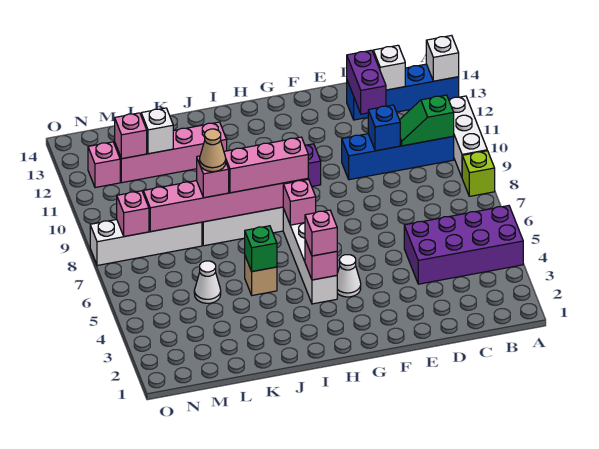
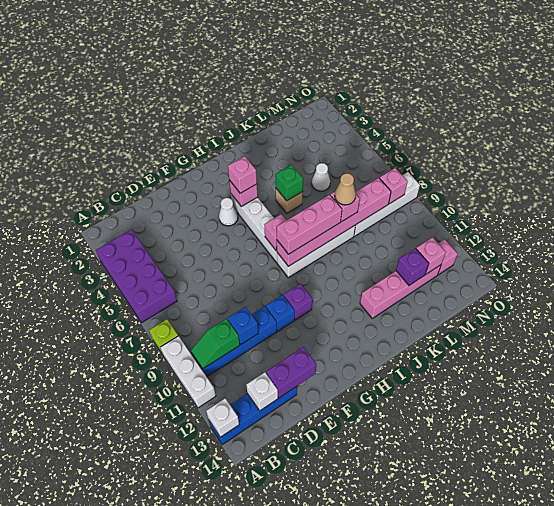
purple 2x4 brick [404,206,523,284] -> purple 2x4 brick turned to [96,230,177,323]
green 1x2 slope [400,95,454,146] -> green 1x2 slope turned to [191,319,240,369]
purple 1x2 brick [347,50,386,114] -> purple 1x2 brick turned to [266,347,316,398]
none -> blue 1x1 brick [266,295,295,331]
white 1x1 brick [141,108,173,154] -> purple 1x1 brick [396,248,429,285]

